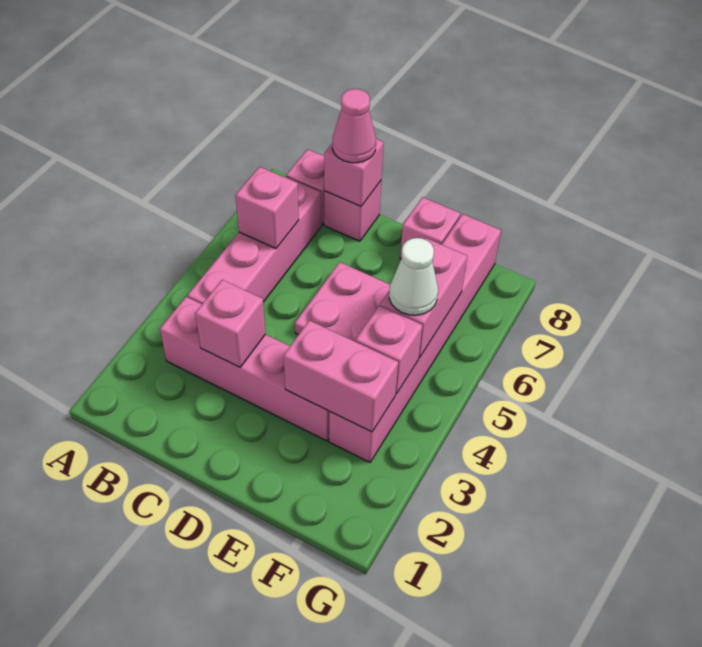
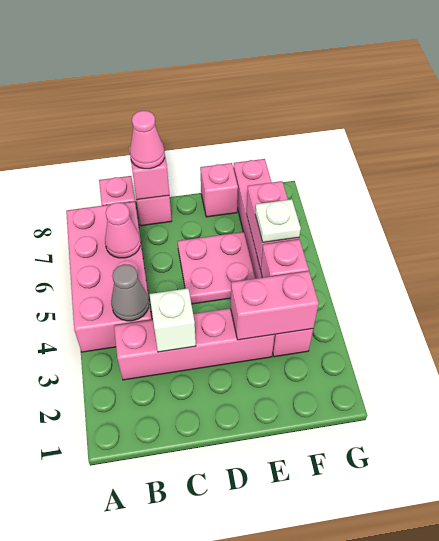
pink 1x4 brick [187,176,322,304] -> pink 2x4 brick [66,202,152,352]
none -> grey 1x1 cone [111,264,149,321]
pink 1x1 brick [235,167,299,248] -> pink 1x1 cone [105,203,141,258]
pink 1x1 brick [195,280,266,367] -> white 1x1 brick [150,288,196,352]
white 1x1 cone [389,238,438,315] -> white 1x1 plate [255,199,301,242]

